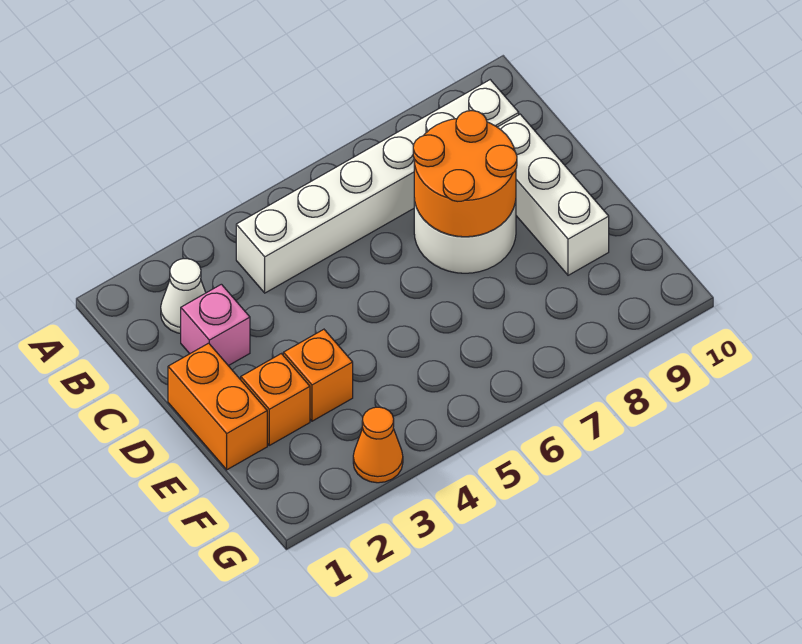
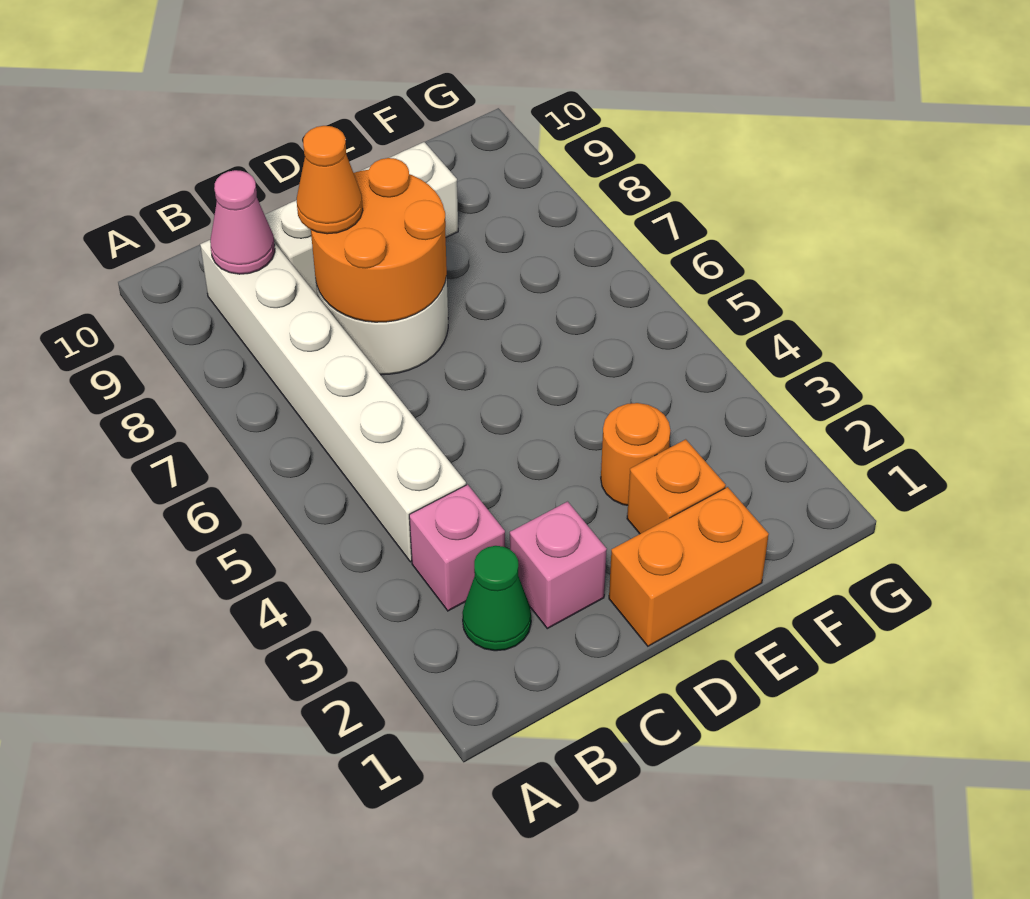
white 1x1 cone [161,259,206,333] -> green 1x1 cone [462,546,531,651]
none -> pink 1x1 brick [409,485,505,611]
none -> pink 1x1 cone [210,170,275,274]
orange 1x1 brick [283,329,353,421] -> orange 1x1 round brick [601,403,671,505]
orange 1x1 cone [353,407,403,483] -> orange 1x1 cone moved to [297,126,363,234]

